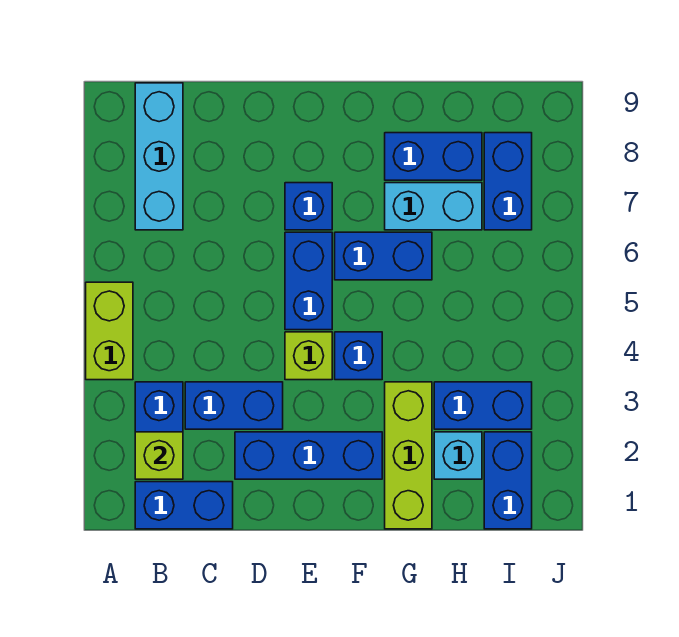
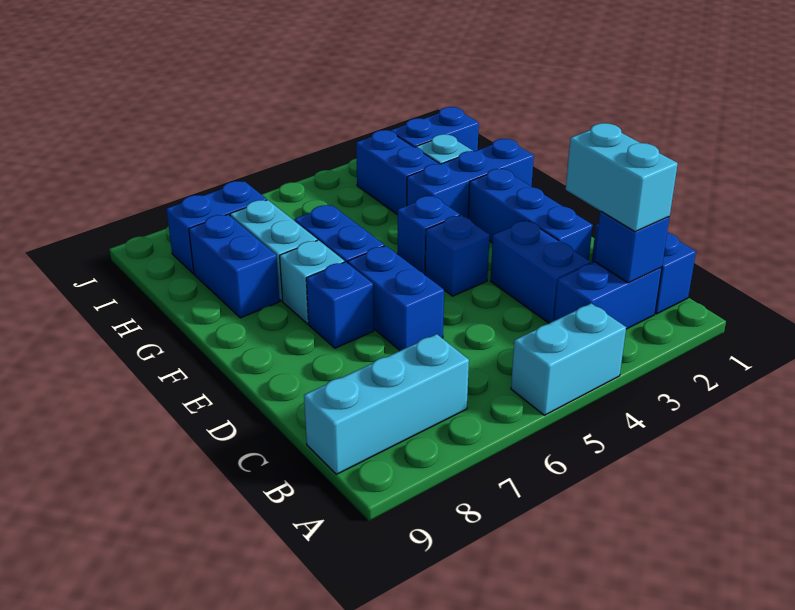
lime 1x2 brick [86,282,133,380] -> cyan 1x2 brick [511,304,626,415]
lime 1x1 brick [135,432,183,479] -> blue 1x1 brick [595,211,670,283]
none -> cyan 1x2 brick [566,123,678,232]
lime 1x1 brick [285,332,332,380] -> blue 1x1 brick [425,215,490,296]
blue 1x2 brick [285,232,332,330] -> blue 1x2 brick turned to [348,246,444,351]
none -> cyan 1x1 brick [280,240,344,324]
lime 1x3 brick [385,382,432,529] -> blue 1x3 brick [407,139,534,218]

